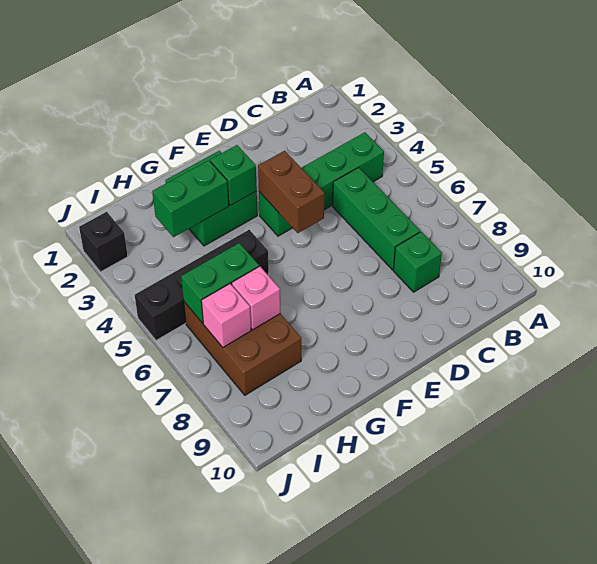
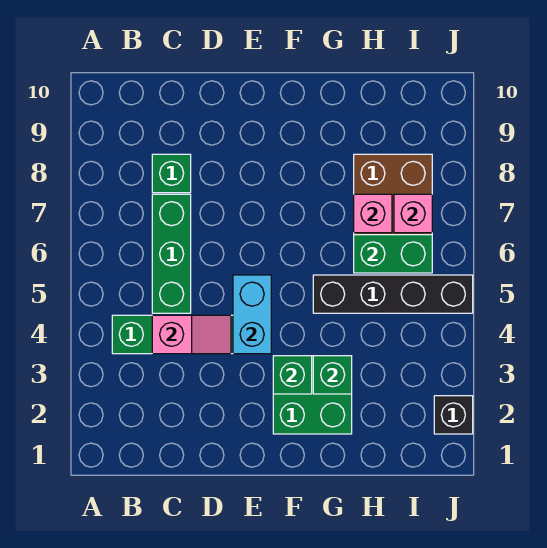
none -> pink 1x2 slope [152,315,231,354]
brown 1x2 brick [258,151,325,233] -> cyan 1x2 brick [233,275,271,354]
green 1x2 brick [152,160,229,237] -> green 1x1 brick [313,356,352,394]

